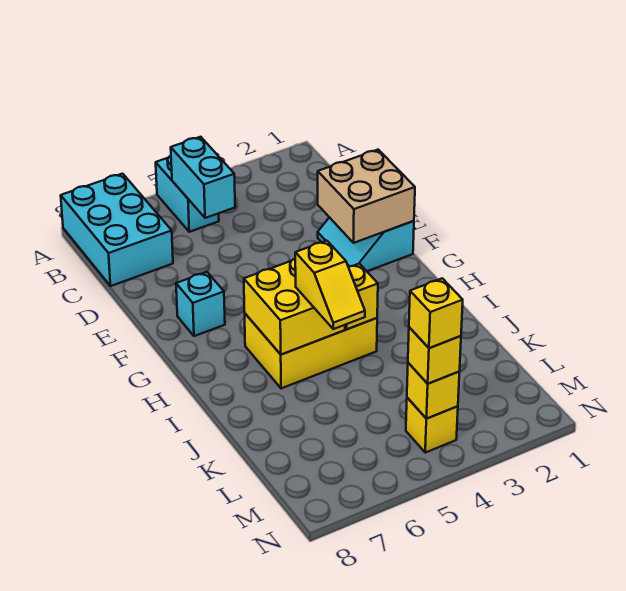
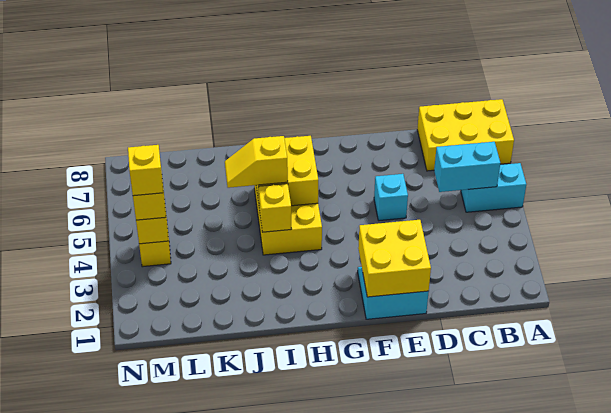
cyan 2x3 brick [61,174,173,286] -> yellow 2x3 brick [417,99,514,171]
tan 2x2 brick [318,150,415,243] -> yellow 2x2 brick [358,220,431,297]
cyan 1x1 brick [176,272,225,336] -> cyan 1x1 brick moved to [374,174,408,221]

